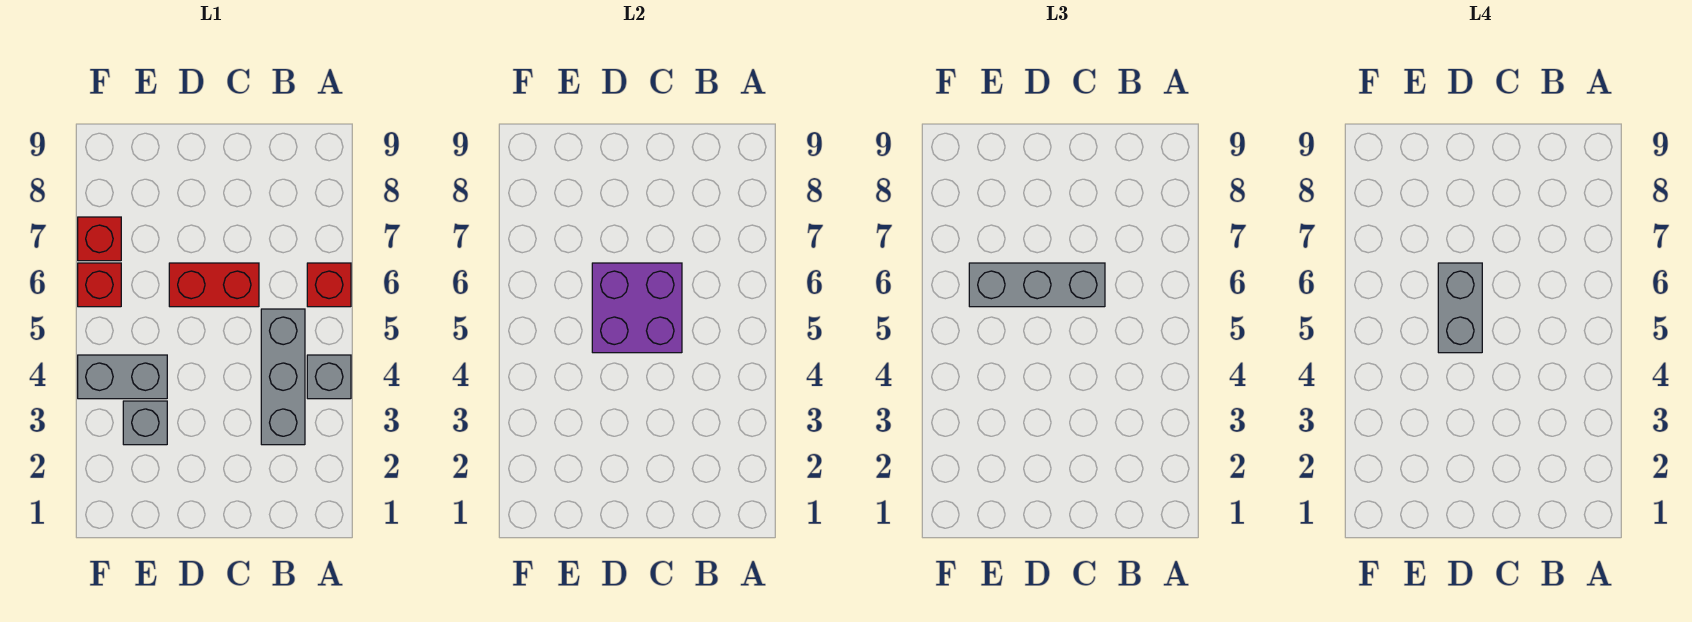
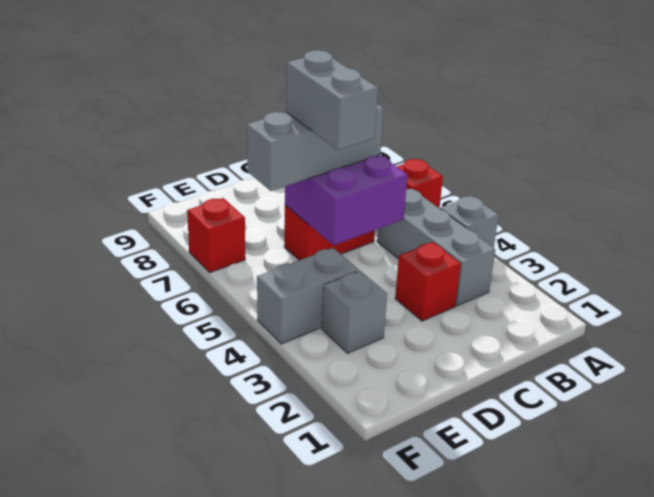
red 1x1 brick [78,263,121,307] -> red 1x1 brick moved to [395,242,461,321]

